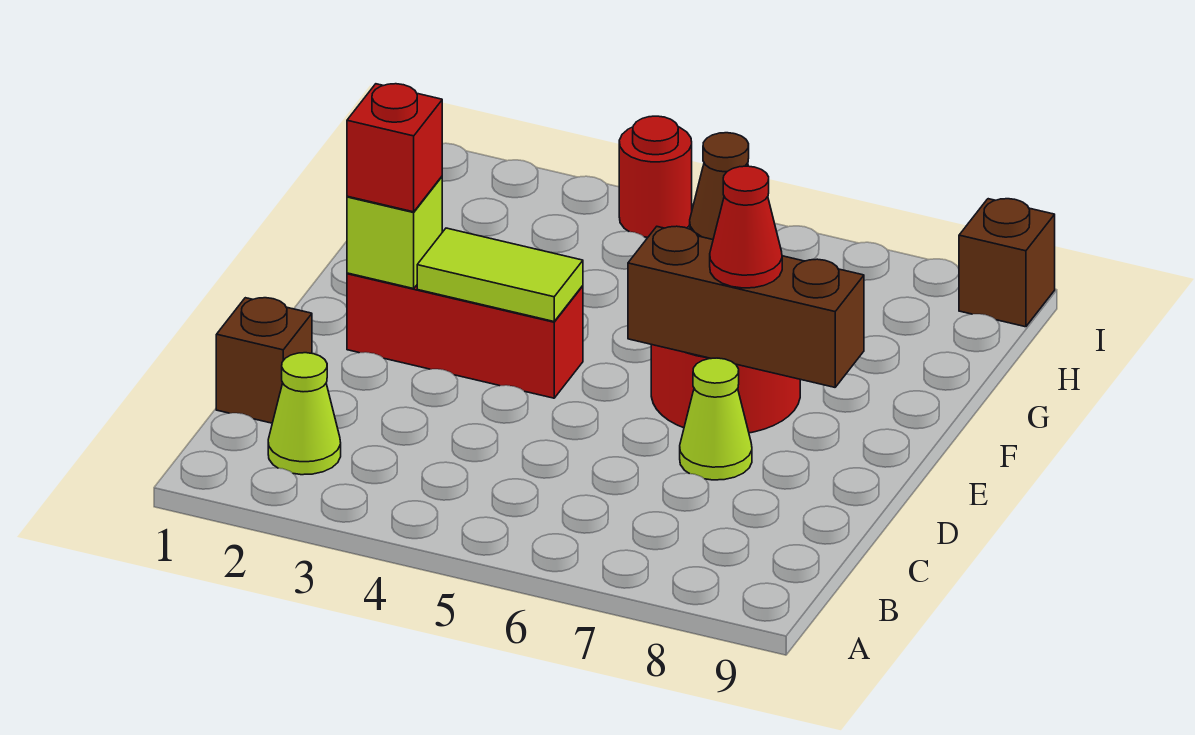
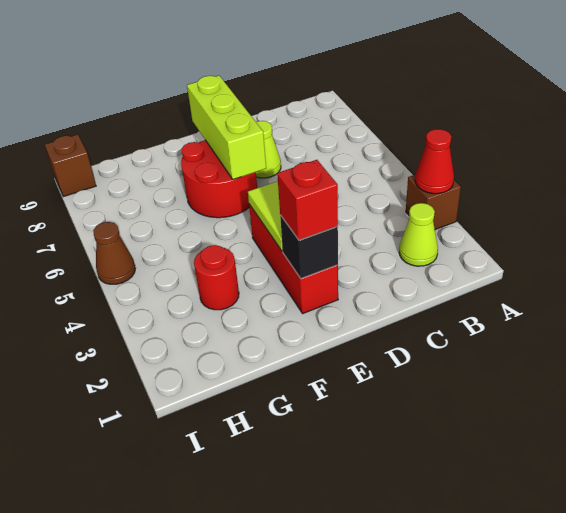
brown 1x1 brick [216,298,312,423] -> brown 1x1 brick moved to [406,174,461,230]
lime 1x1 brick [347,177,442,289] -> black 1x1 brick [280,215,338,279]
brown 1x3 brick [628,226,864,387] -> lime 1x3 brick [187,76,266,180]
red 1x1 cone [710,166,782,288] -> red 1x1 cone moved to [415,129,454,194]
red 1x1 round brick [619,116,692,237] -> red 1x1 round brick moved to [194,245,239,310]

